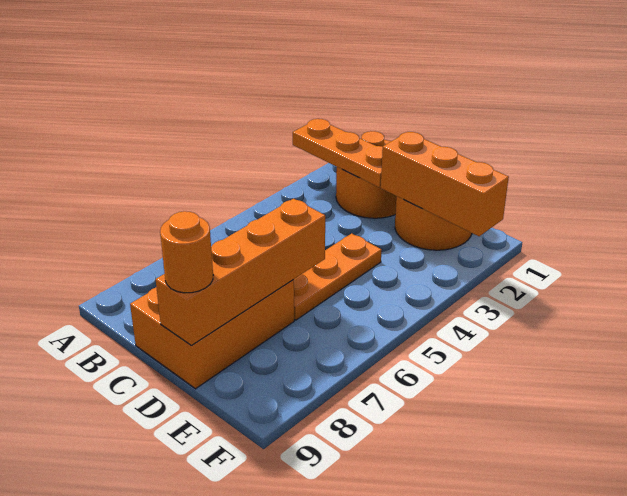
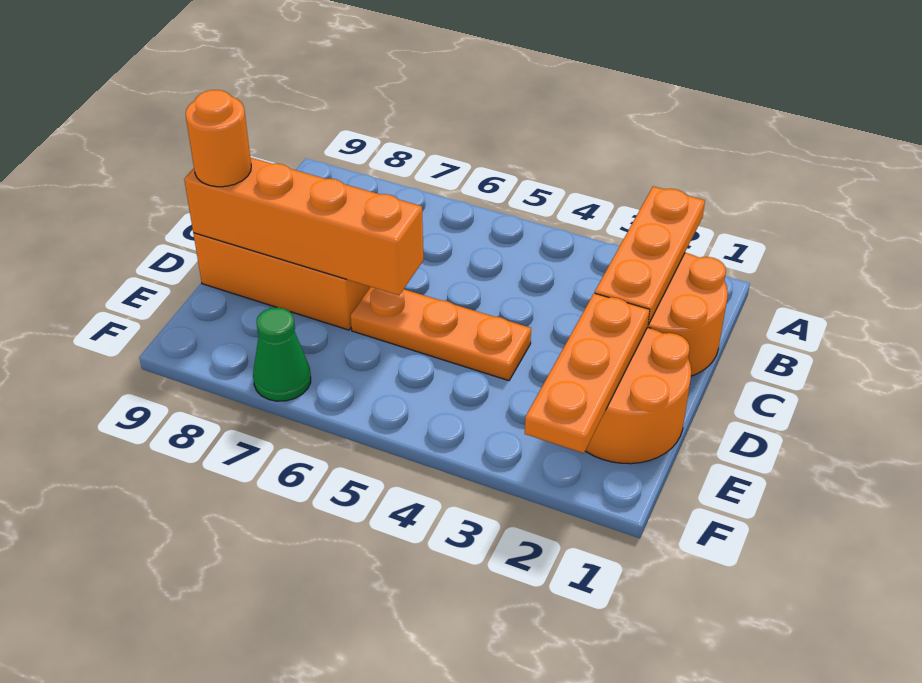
orange 1x3 brick [381,132,509,236] -> orange 1x3 plate [525,293,650,453]
none -> green 1x1 cone [253,308,311,401]

